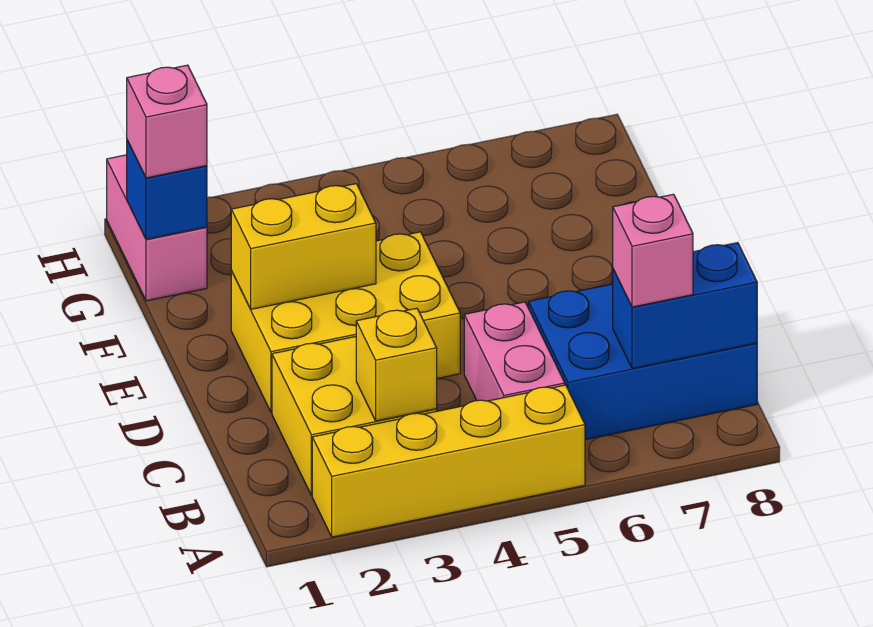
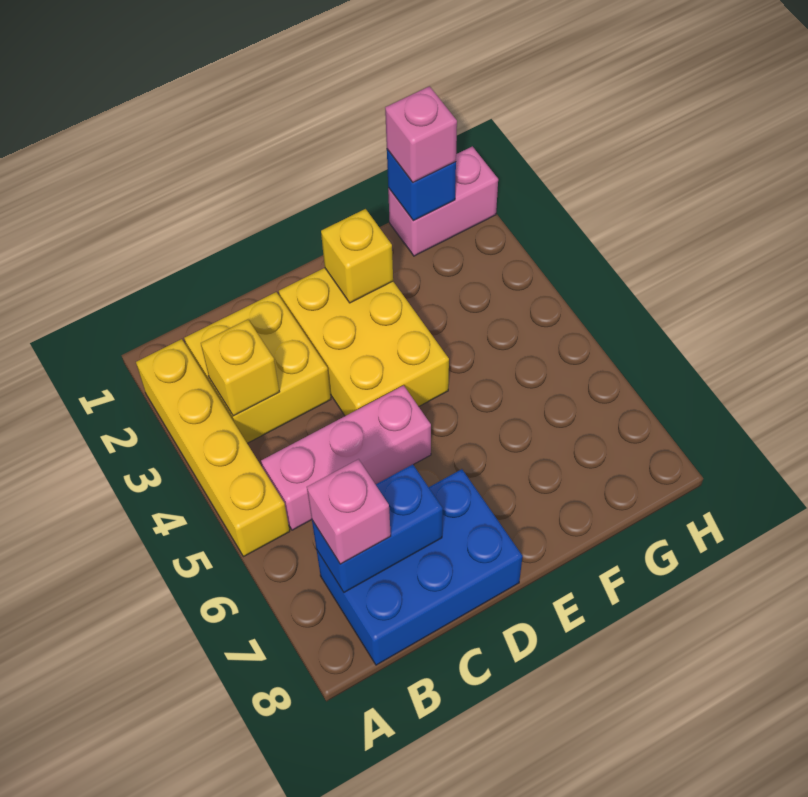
pink 1x2 brick [464,302,565,401] -> pink 1x3 brick [261,385,431,530]
blue 2x3 brick [528,284,757,440] -> blue 2x3 brick turned to [316,469,523,665]
blue 1x2 brick [613,243,757,369] -> blue 1x2 brick turned to [312,464,443,592]
yellow 1x2 brick [231,184,376,309] -> yellow 1x1 brick [321,209,393,303]

